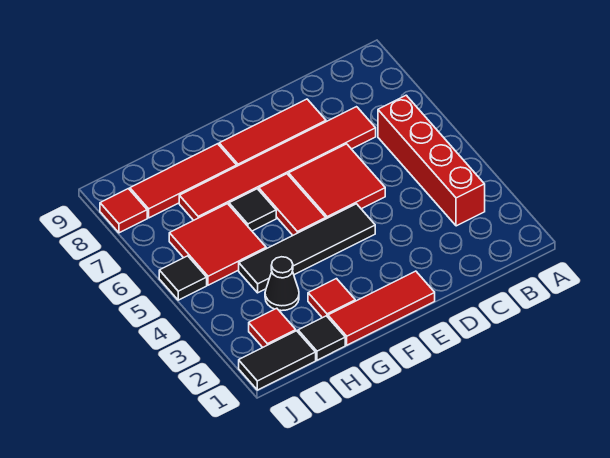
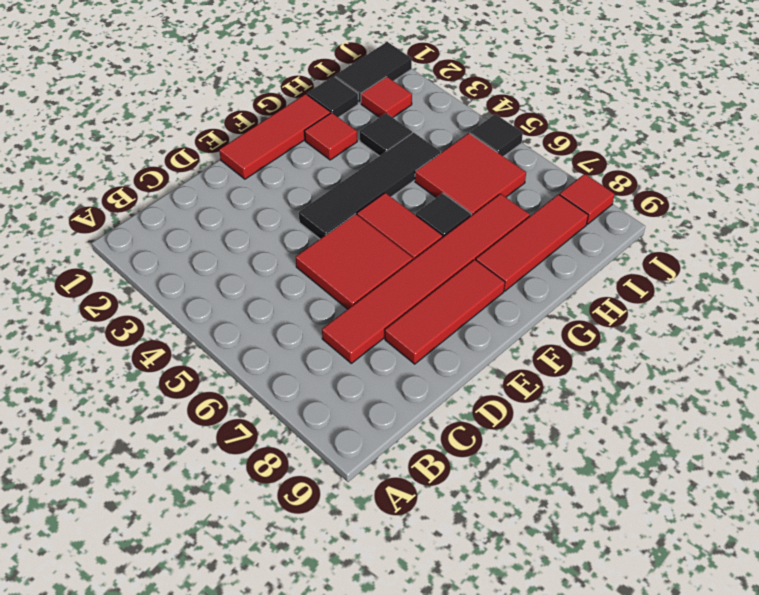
red 1x4 brick [378,95,485,226] -> none
black 1x1 cone [265,257,299,311] -> black 1x1 tile [360,113,412,156]

